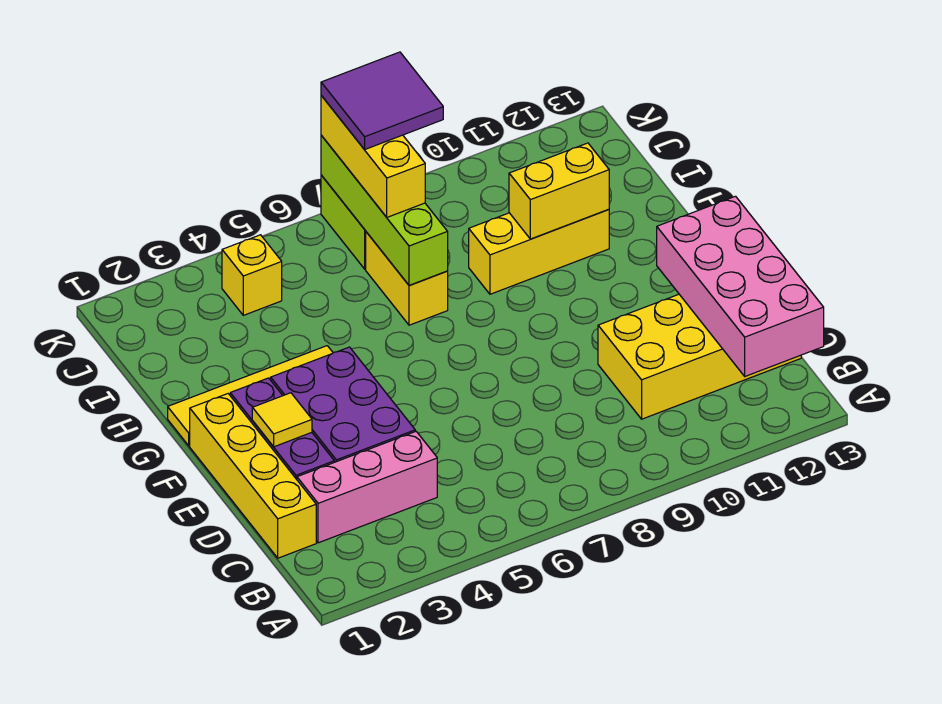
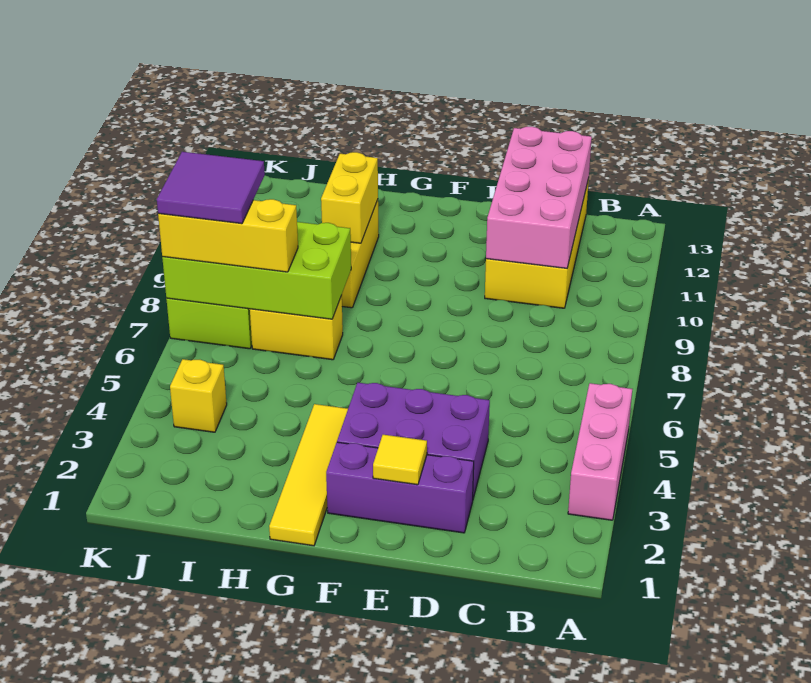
pink 2x4 brick [657,196,824,376] -> pink 2x4 brick turned to [486,127,592,268]
yellow 1x4 brick [190,394,316,558] -> none
pink 1x3 brick [297,431,437,543] -> pink 1x3 brick moved to [568,383,632,520]
lime 1x4 brick [321,136,448,286] -> lime 2x4 brick [162,222,351,319]

